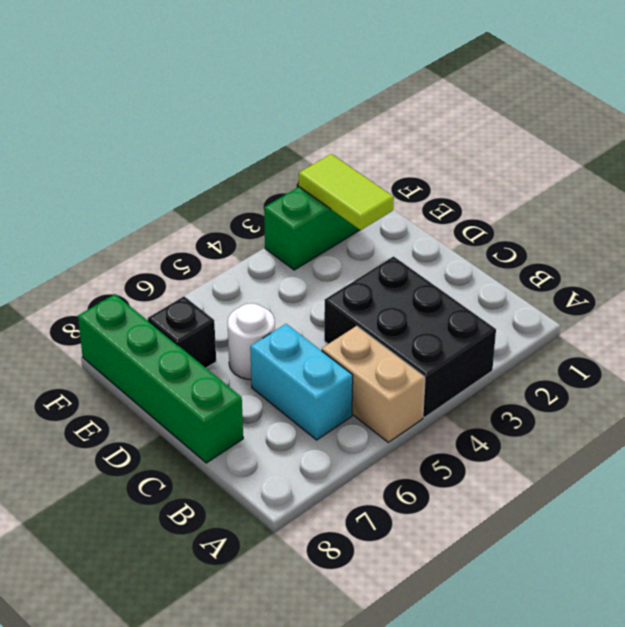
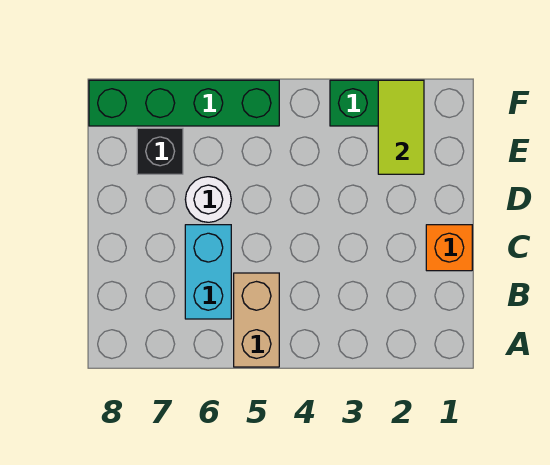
black 2x3 brick [324,256,496,418] -> none
none -> orange 1x1 brick [426,225,472,271]
green 1x4 brick [78,294,243,463] -> green 1x4 brick turned to [89,80,279,126]

